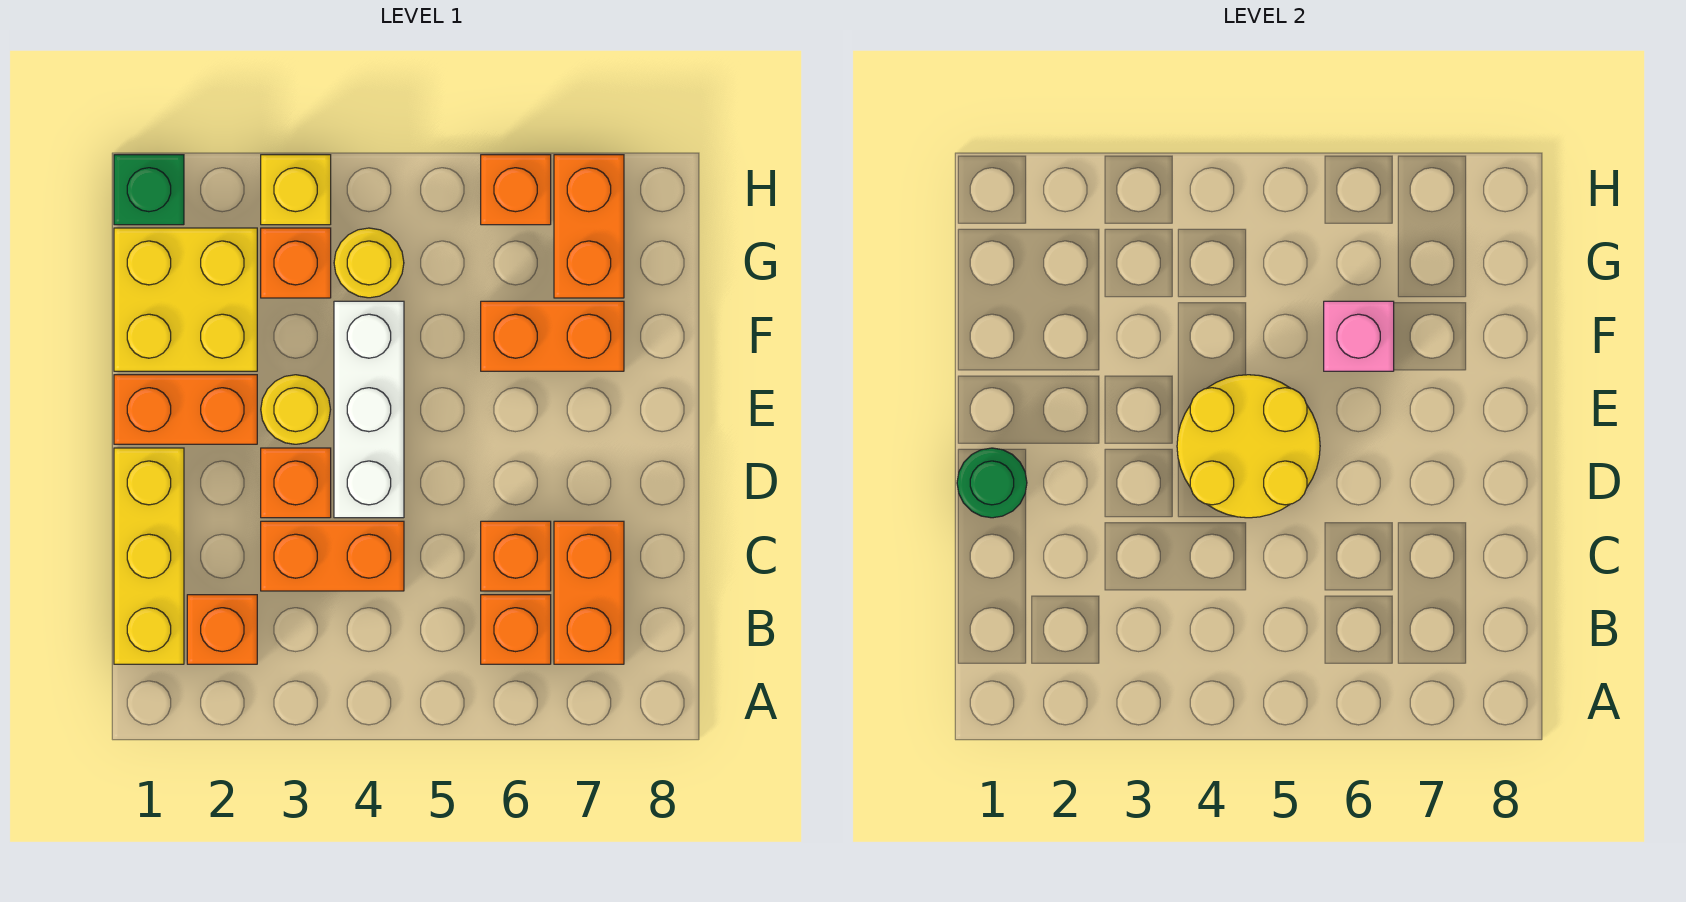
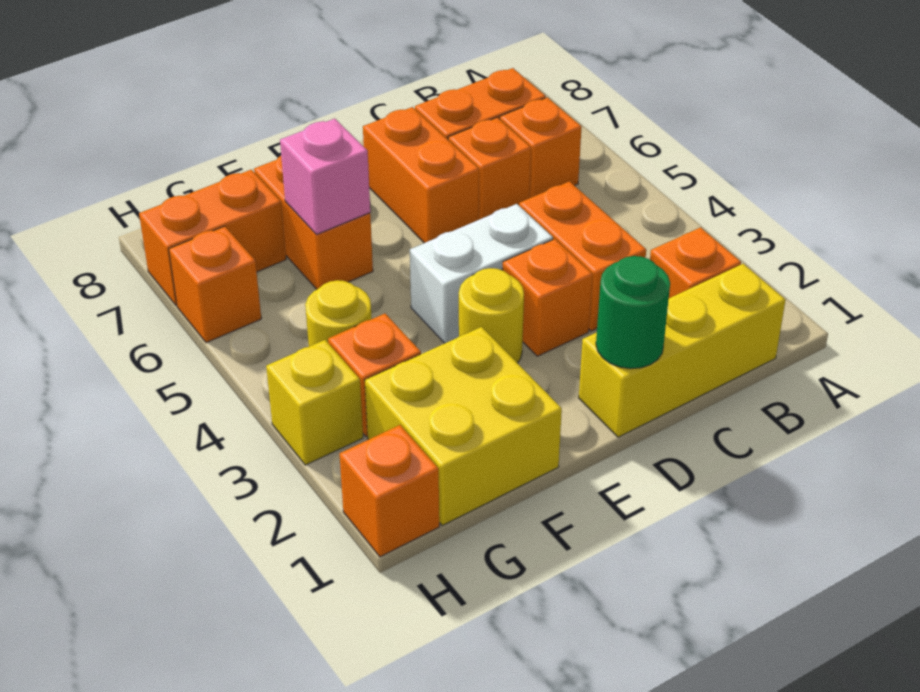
white 1x3 brick [334,301,404,518] -> white 1x2 brick [410,204,553,343]
yellow 2x2 round brick [1177,375,1320,518] -> none
orange 1x2 brick [114,375,257,444] -> orange 1x2 brick moved to [363,107,479,243]
green 1x1 brick [114,155,184,225] -> orange 1x1 brick [340,425,439,557]

